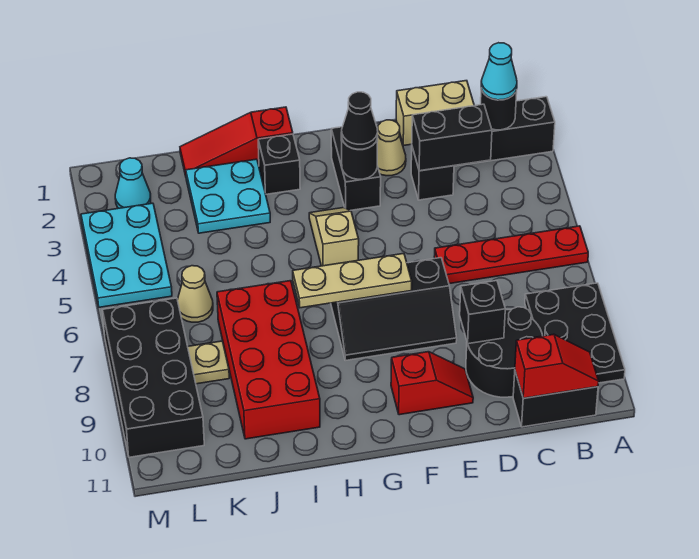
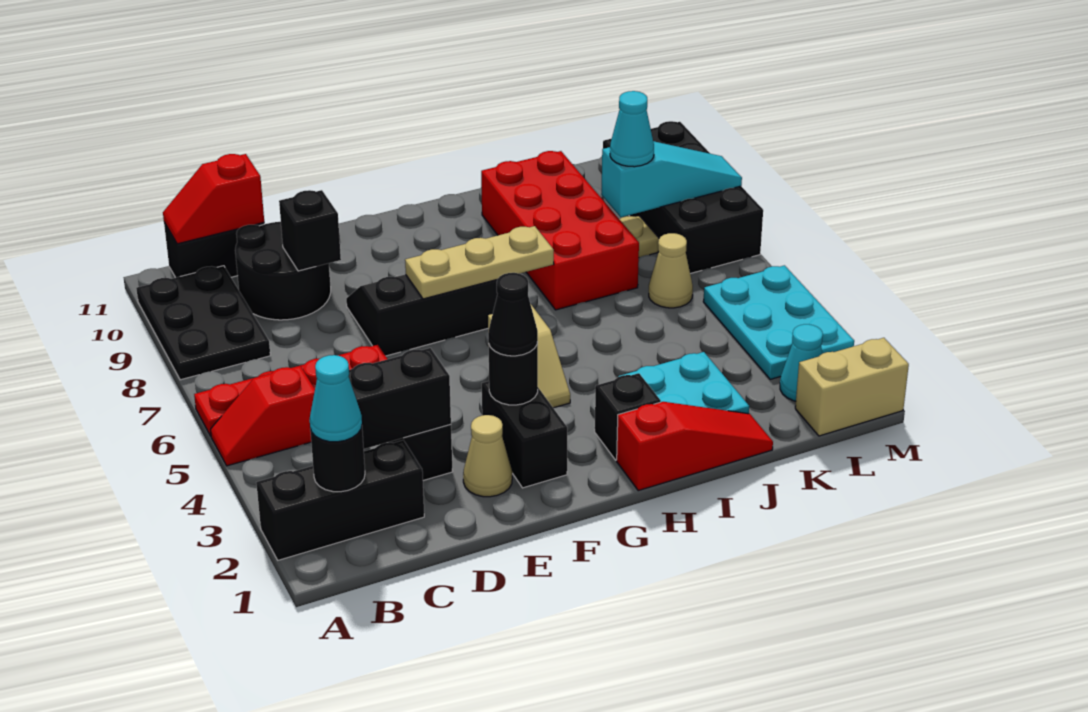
tan 1x2 brick [396,81,474,145] -> tan 1x2 brick moved to [795,338,909,436]
red 1x2 slope [391,352,473,415] -> red 1x2 slope moved to [210,366,315,466]
none -> cyan 1x3 slope [601,141,742,217]
none -> cyan 1x1 cone [610,91,654,167]

